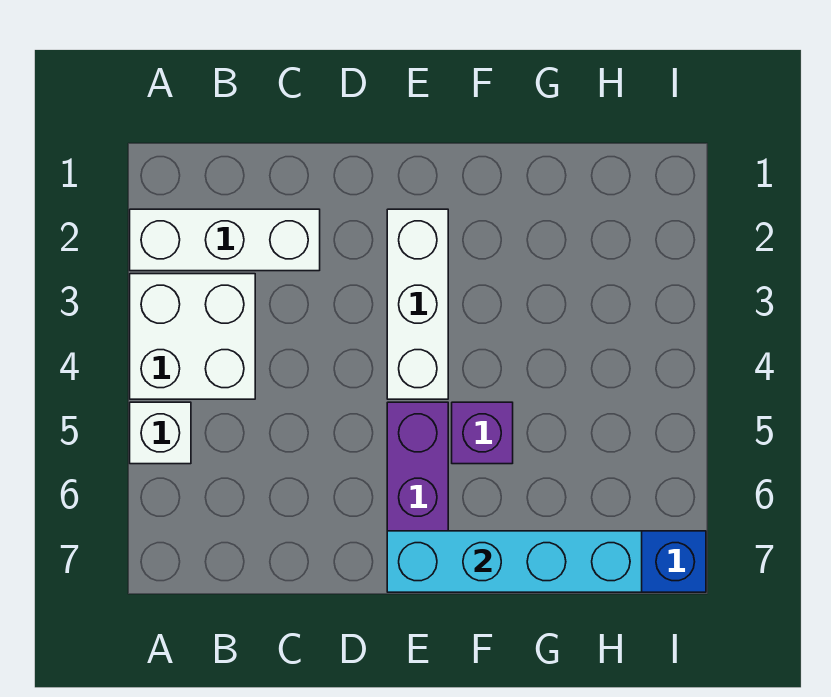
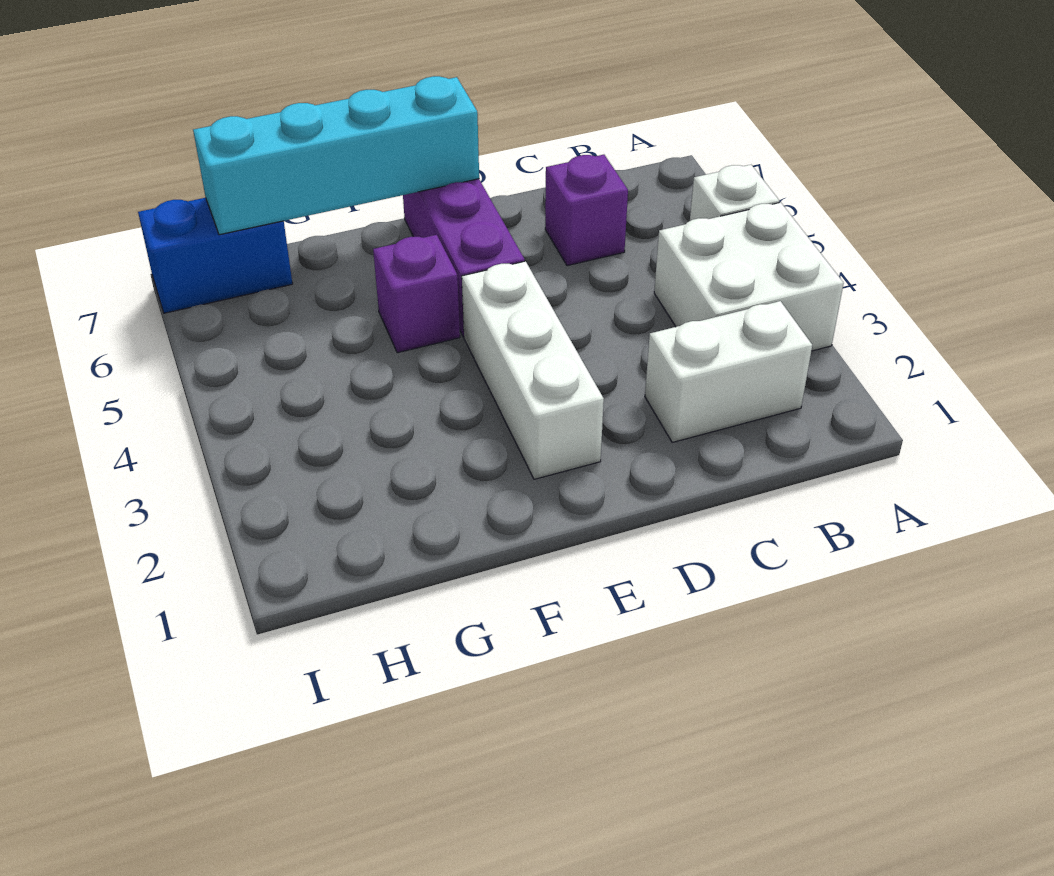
white 1x3 brick [130,209,320,271] -> white 1x2 brick [645,301,812,442]
none -> purple 1x1 brick [545,155,628,266]

